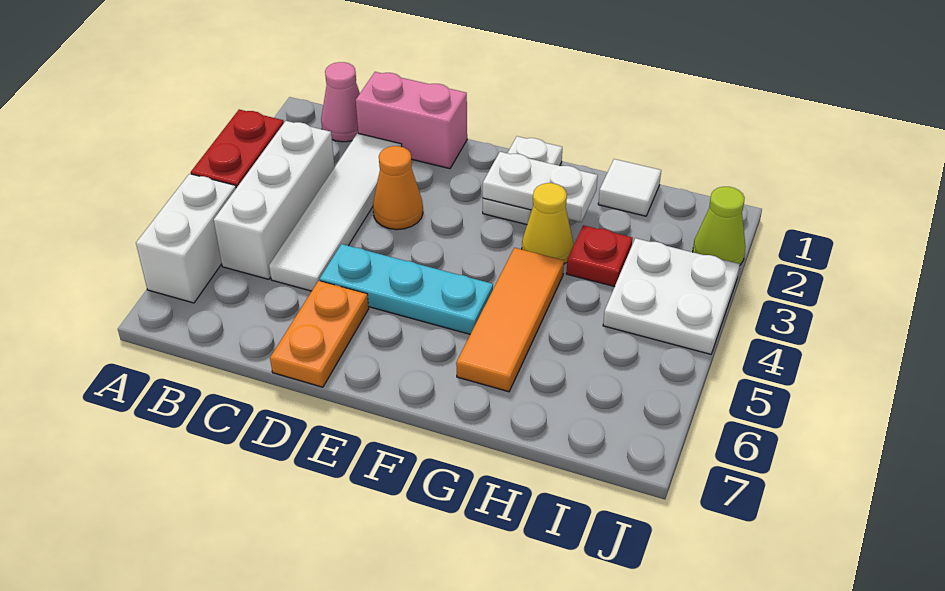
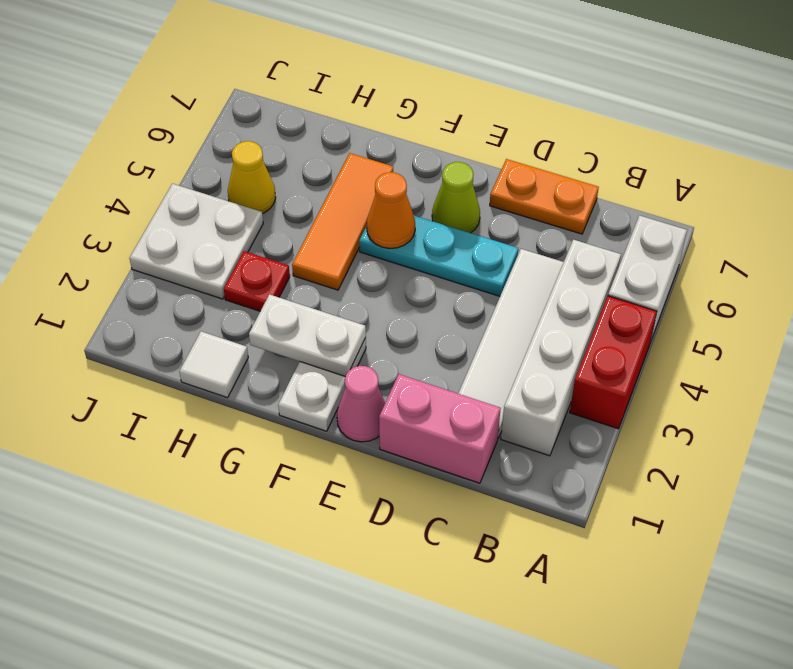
pink 1x1 cone [321,62,360,142] -> pink 1x1 cone moved to [337,366,385,442]
white 1x3 brick [214,121,335,279] -> white 1x4 brick [501,240,621,456]
orange 1x1 cone [373,146,423,230] -> orange 1x1 cone moved to [367,172,415,249]
orange 1x2 plate [270,281,369,387] -> orange 1x2 plate turned to [490,159,599,234]
yellow 1x1 cone [522,183,574,264] -> yellow 1x1 cone moved to [228,141,276,214]
lime 1x1 cone [693,187,746,265] -> lime 1x1 cone moved to [432,162,480,233]

